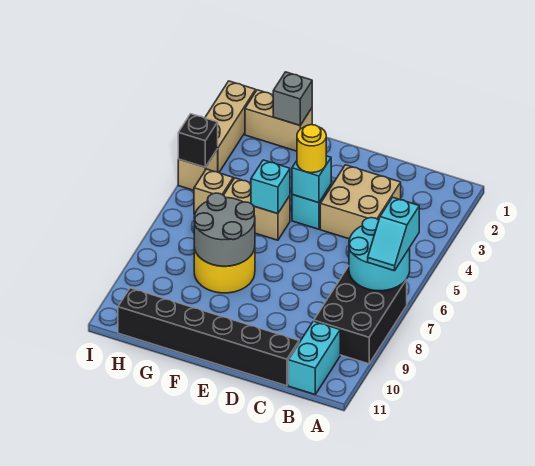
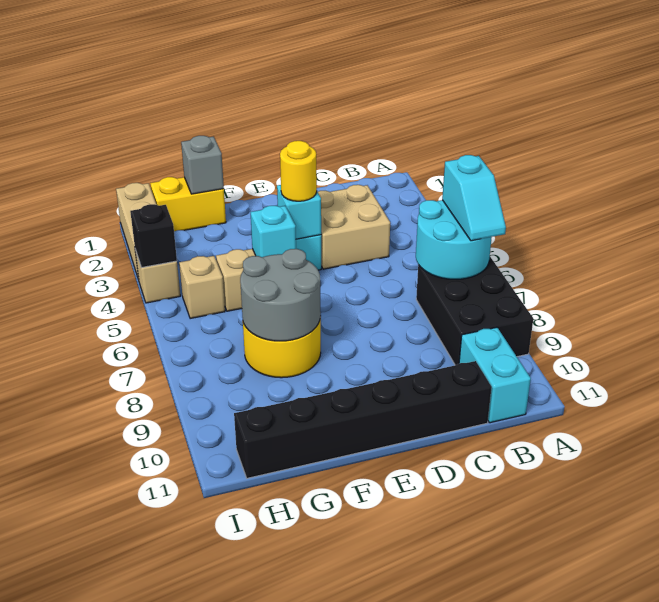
tan 1x2 brick [245,90,312,151] -> yellow 1x2 brick [150,177,226,231]

